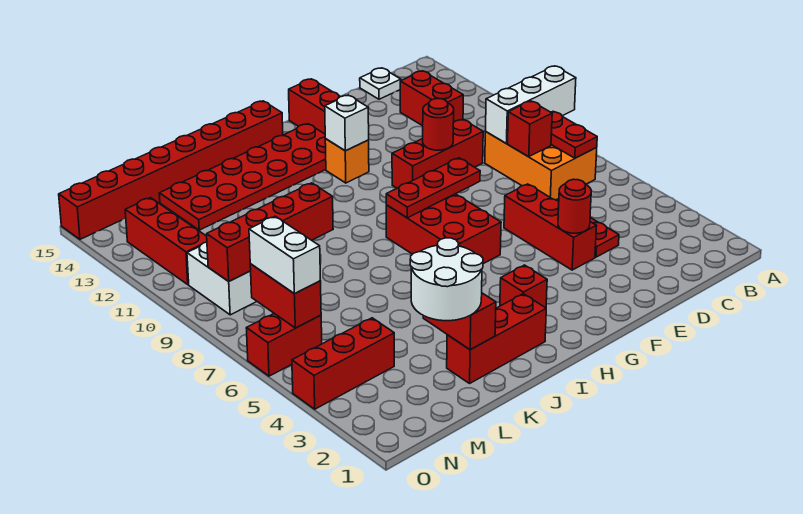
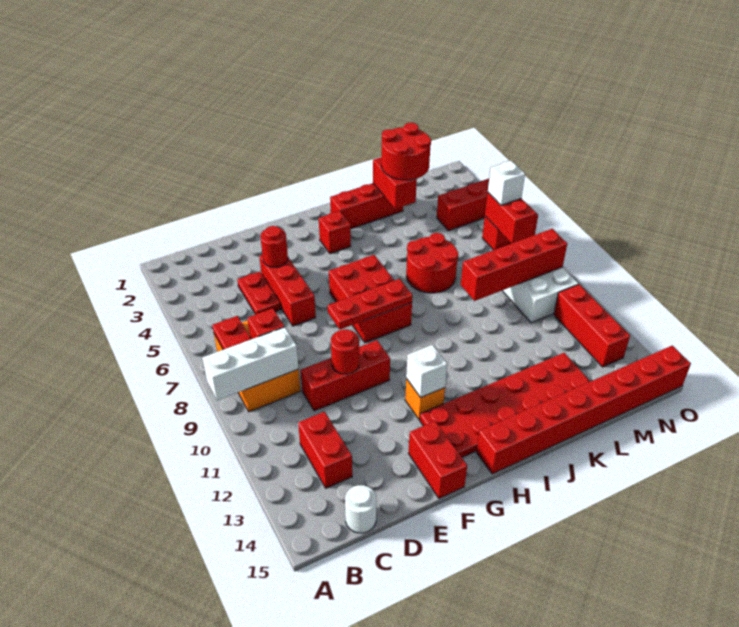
white 1x1 plate [360,68,401,99] -> white 1x1 round brick [345,485,376,533]
none -> red 2x2 round brick [406,233,458,293]
white 2x2 round brick [410,238,483,321] -> red 2x2 round brick [381,123,431,180]
white 1x2 brick [249,216,320,294] -> white 1x1 brick [488,161,525,205]

